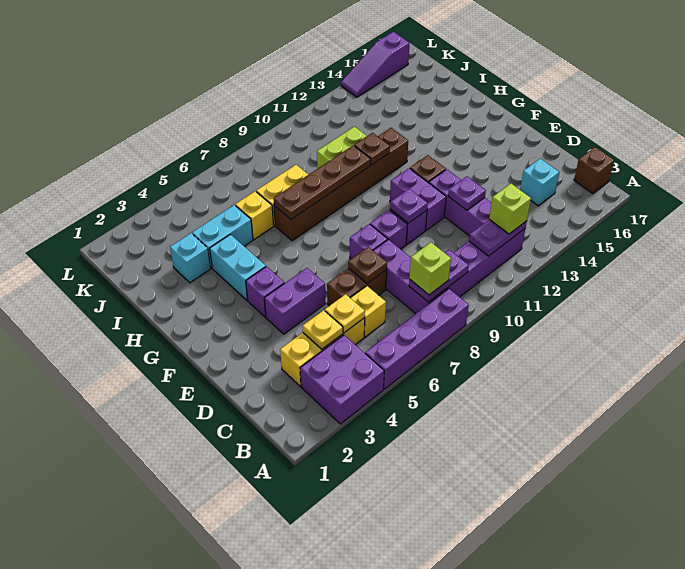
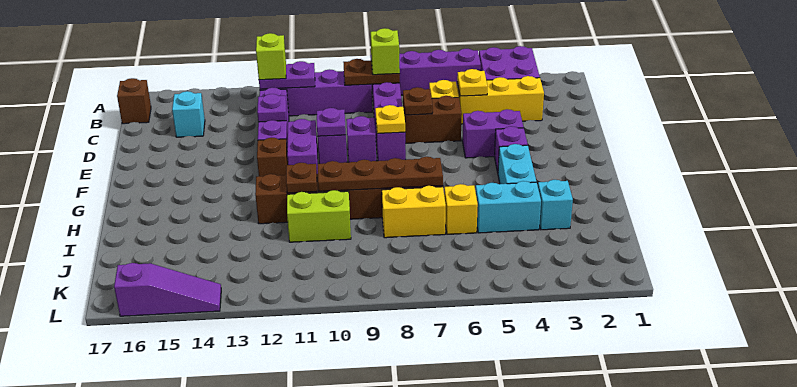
purple 1x2 plate [409,250,469,302] -> brown 1x2 plate [343,59,400,85]
yellow 1x1 plate [303,310,343,349] -> yellow 1x1 plate moved to [375,105,405,134]

